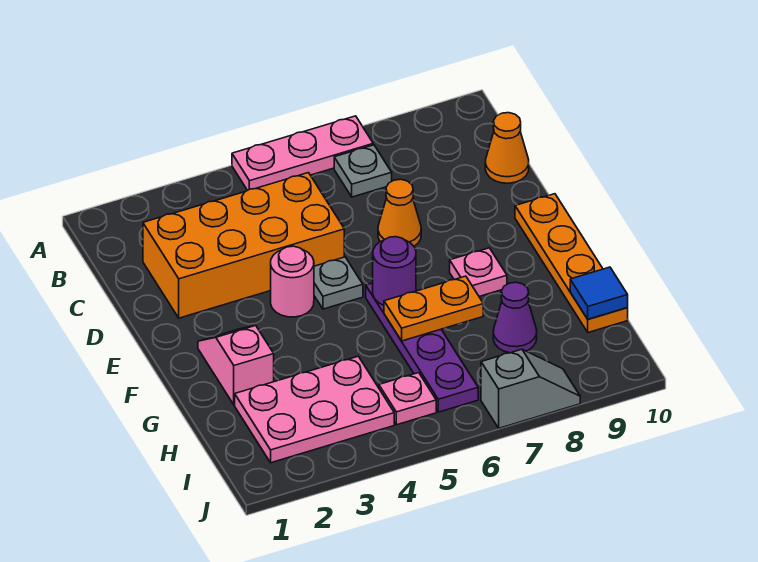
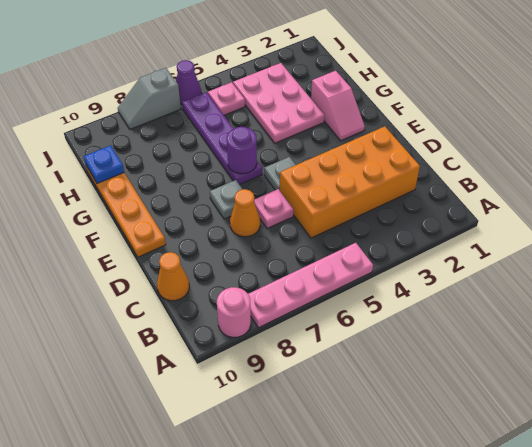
pink 1x3 plate [232,116,373,190] -> pink 1x4 plate [248,243,373,328]
grey 1x1 plate [334,145,392,197] -> grey 1x1 plate moved to [210,180,243,219]
pink 1x1 round brick [271,246,314,317] -> pink 1x1 round brick moved to [217,287,251,337]
pink 1x1 plate [450,248,507,296] -> pink 1x1 plate moved to [254,189,294,228]
orange 1x2 plate [384,276,483,341] -> none
pink 2x3 plate [235,356,394,463] -> pink 2x3 plate turned to [233,63,324,143]
purple 1x1 cone [493,282,537,353] -> purple 1x1 cone moved to [176,60,202,104]
blue 1x1 tile [570,267,628,319] -> blue 1x1 plate [84,145,124,183]

